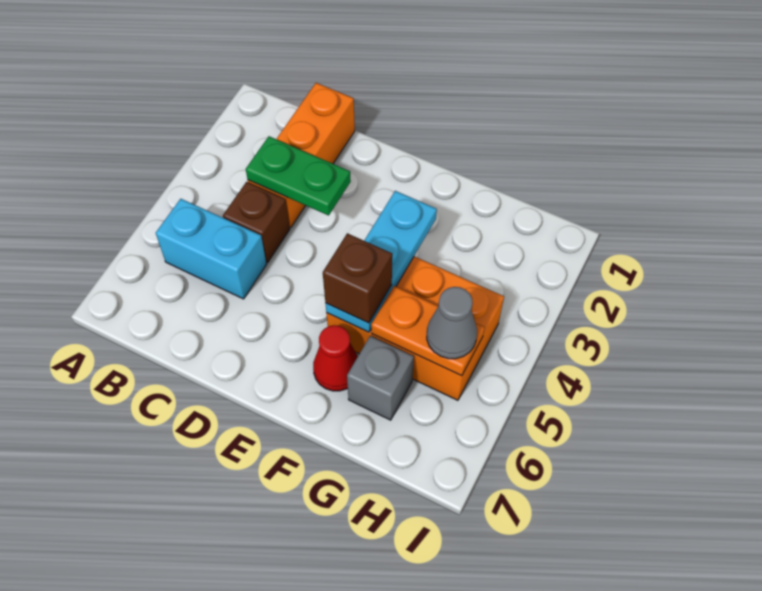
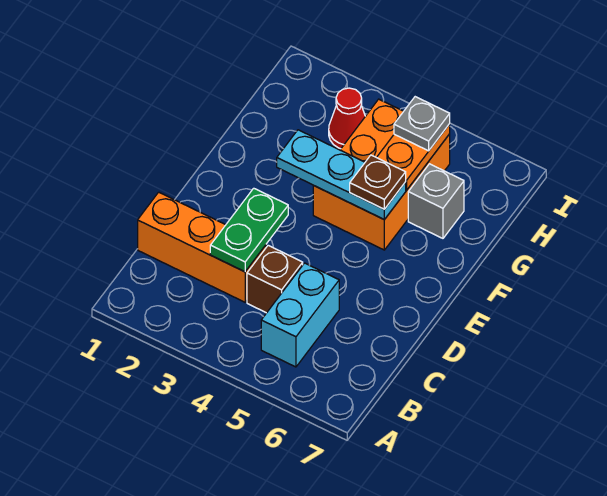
brown 1x1 brick [323,233,392,323] -> brown 1x1 plate [350,155,406,209]
red 1x1 cone [313,325,358,391] -> red 1x1 cone moved to [329,88,365,149]
grey 1x1 cone [427,287,477,359] -> grey 1x1 plate [394,97,450,151]

